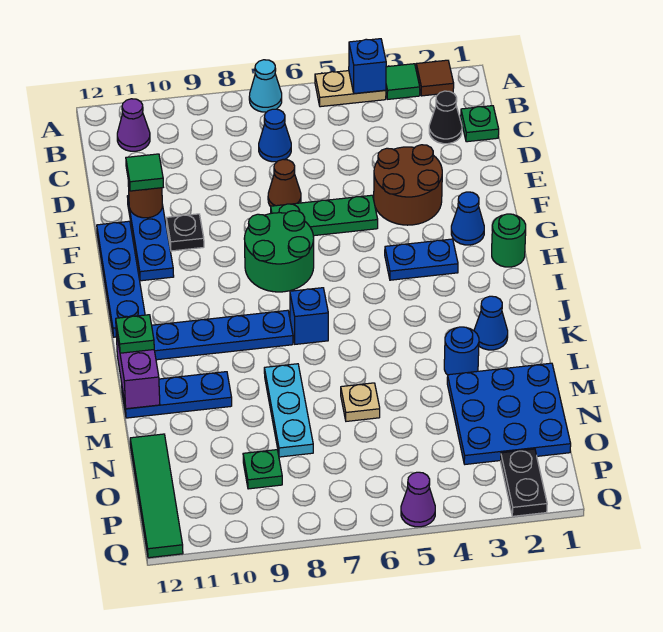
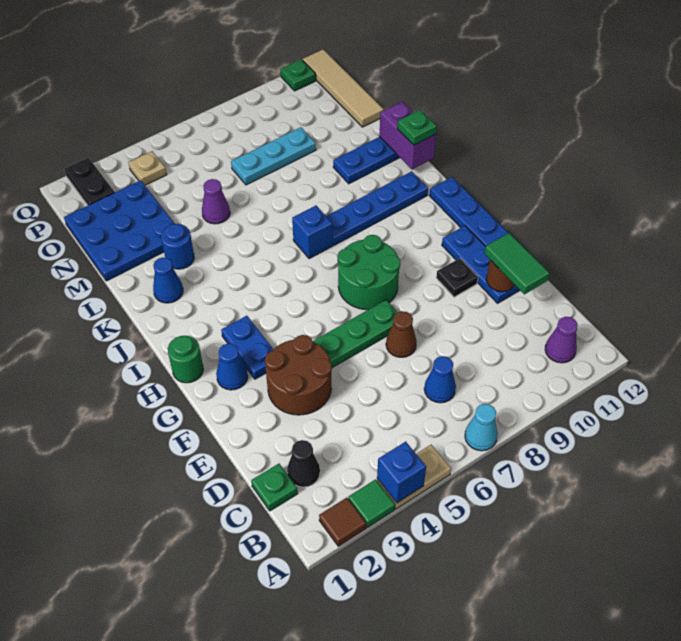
green 1x1 tile [126,154,163,191] -> green 1x2 tile [484,233,550,294]
blue 1x2 plate [385,239,458,280] -> blue 1x2 plate turned to [221,316,273,379]
cyan 1x3 plate [264,364,313,457] -> cyan 1x3 plate turned to [231,127,316,185]
tan 1x1 plate [341,383,380,421] -> tan 1x1 plate moved to [129,151,167,185]
green 1x4 tile [130,434,183,558] -> tan 1x4 tile [303,49,384,127]
green 1x1 plate [243,450,282,489] -> green 1x1 plate moved to [280,59,316,91]
purple 1x1 cone [401,472,435,527] -> purple 1x1 cone moved to [202,179,230,224]

